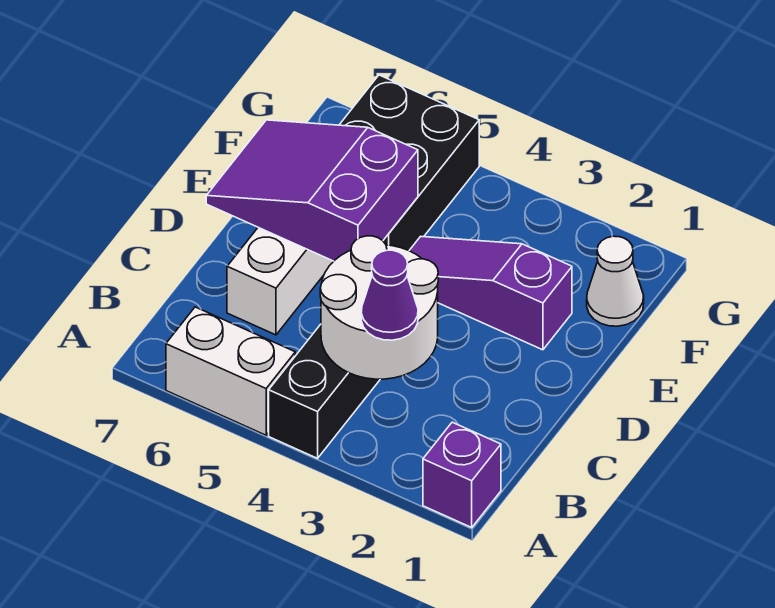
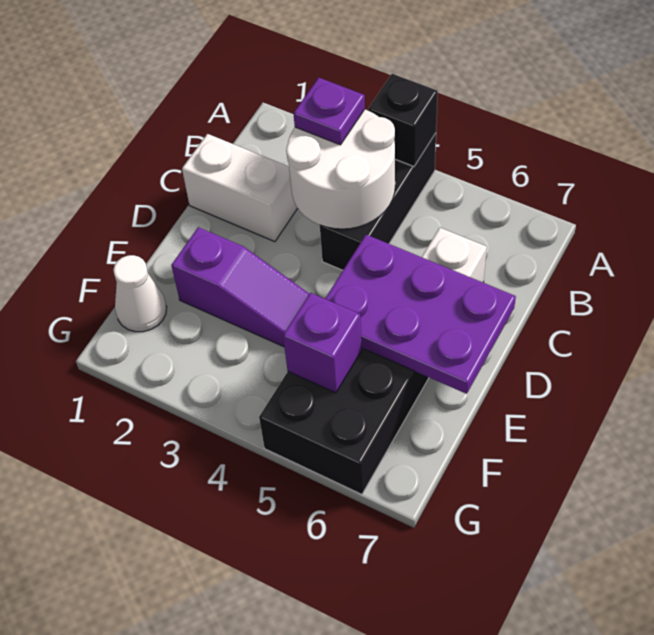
purple 1x1 brick [423,422,501,527] -> purple 1x1 brick moved to [283,293,362,393]
none -> black 1x1 brick [368,74,438,167]
white 1x2 brick [166,307,295,435] -> white 1x2 brick moved to [182,134,298,242]
purple 1x1 cone [361,250,418,340] -> purple 1x1 plate [293,78,365,145]
purple 2x3 slope [206,120,418,261] -> purple 2x3 plate [325,235,516,394]

